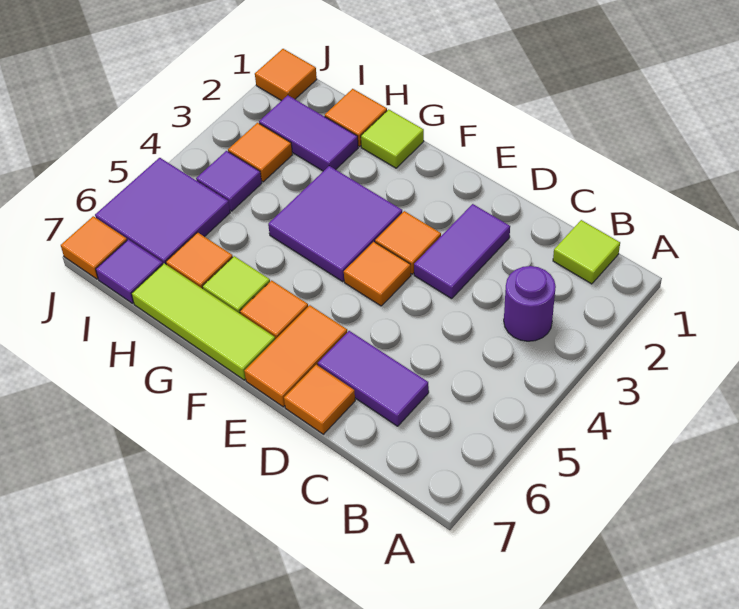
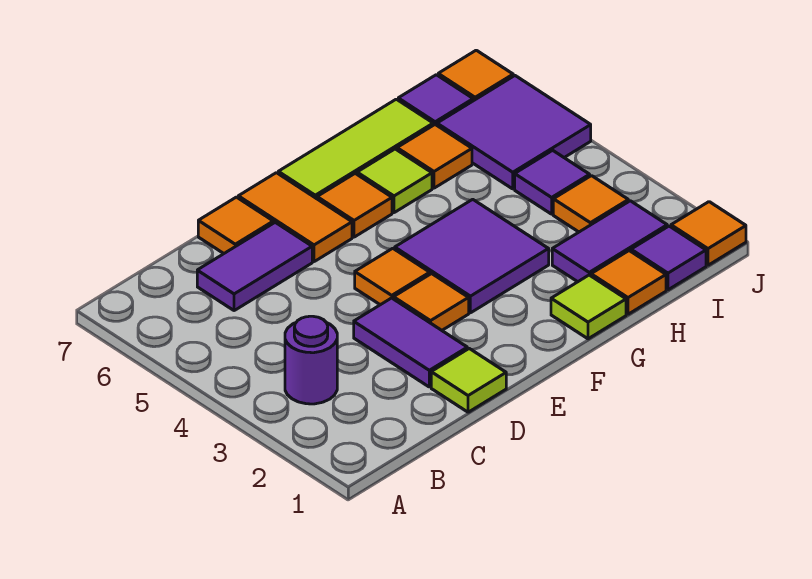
lime 1x1 tile [553,220,620,284] -> lime 1x1 tile moved to [431,349,506,412]
none -> purple 1x1 tile [631,226,706,290]

